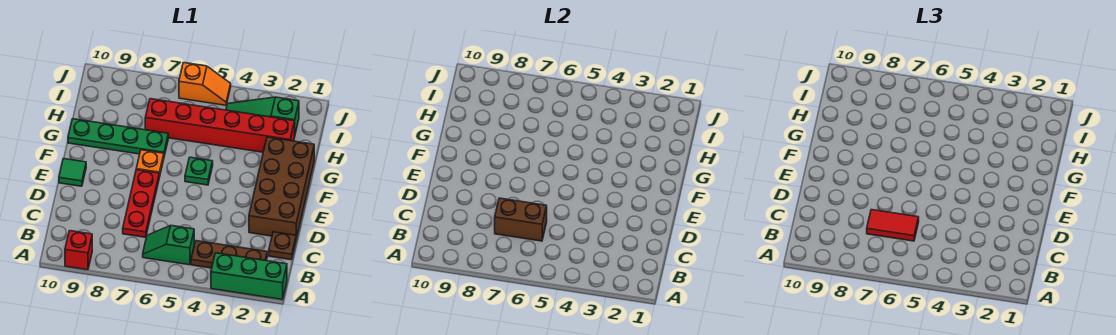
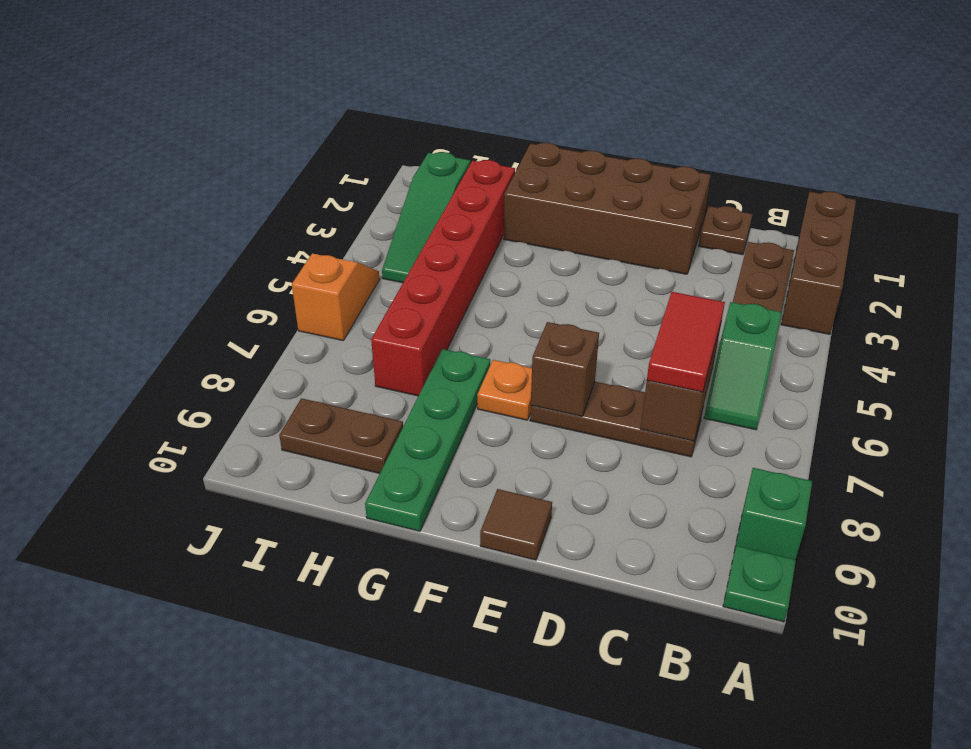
green 1x3 brick [211,253,287,300] -> brown 1x3 brick [781,191,856,334]
red 1x1 brick [65,231,92,270] -> green 1x1 brick [735,468,812,560]
red 1x3 plate [123,170,159,237] -> brown 1x3 plate [530,382,703,457]
none -> brown 1x1 brick [531,322,599,417]
green 1x1 tile [59,159,86,186] -> brown 1x1 tile [480,489,552,560]
green 1x1 plate [185,157,213,185] -> green 1x1 plate moved to [723,546,796,622]
none -> brown 1x2 plate [279,398,403,473]

